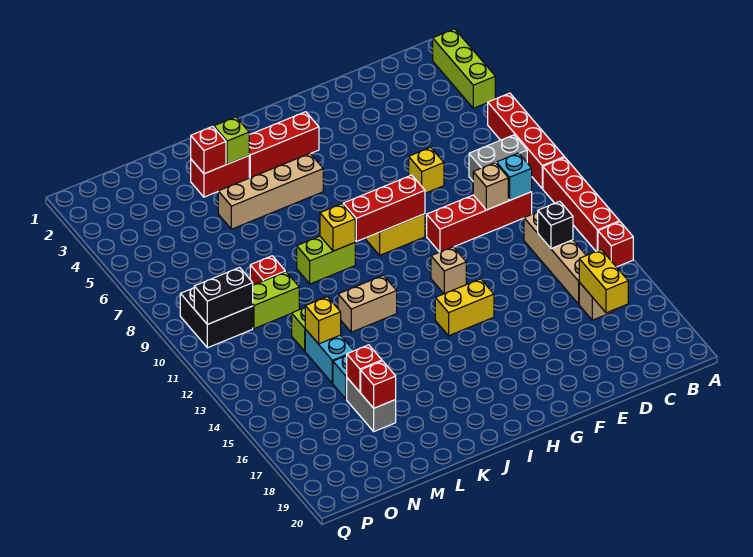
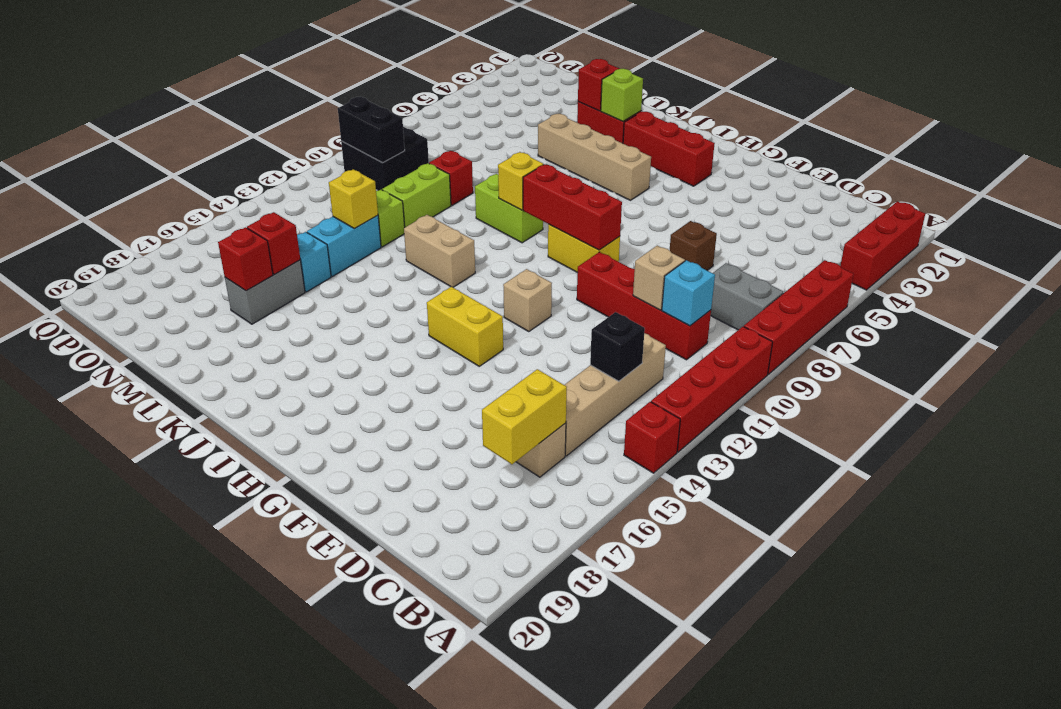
lime 1x3 brick [433,29,495,108] -> red 1x3 brick [841,201,925,290]
yellow 1x1 brick [409,147,444,193] -> brown 1x1 brick [670,221,717,270]
lime 1x2 brick [253,272,299,329] -> lime 1x2 brick turned to [382,163,451,227]

